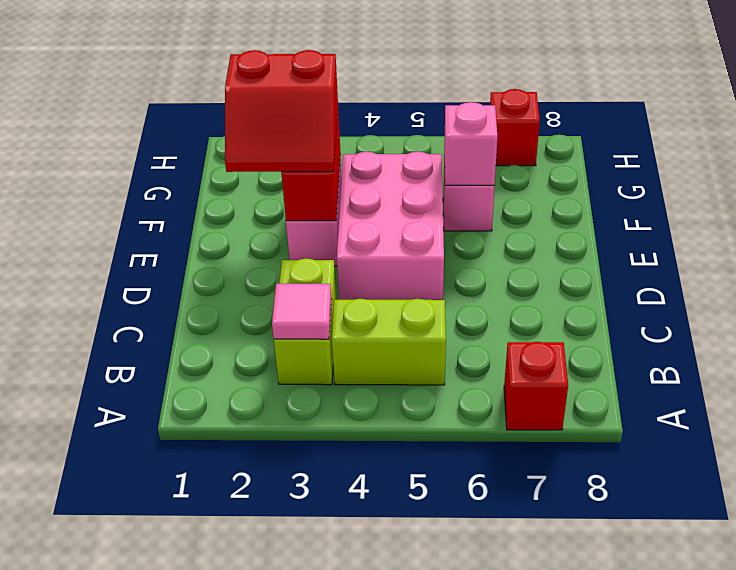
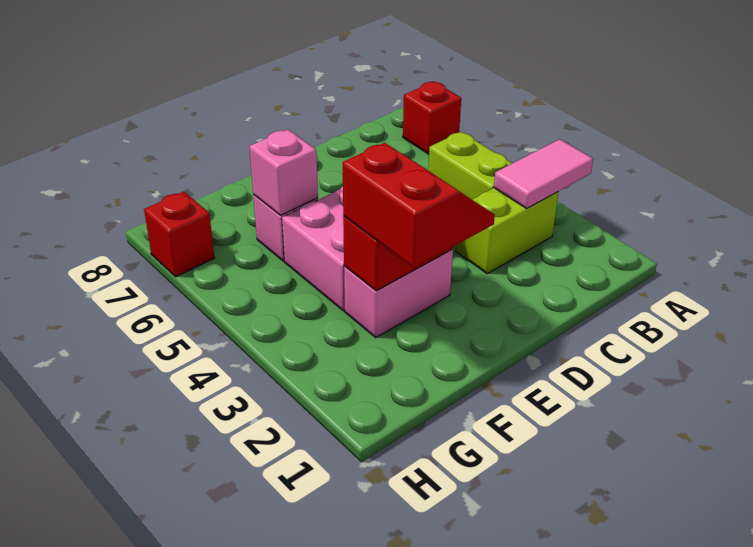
pink 1x1 tile [272,284,332,339] -> pink 1x2 tile [494,139,593,208]

